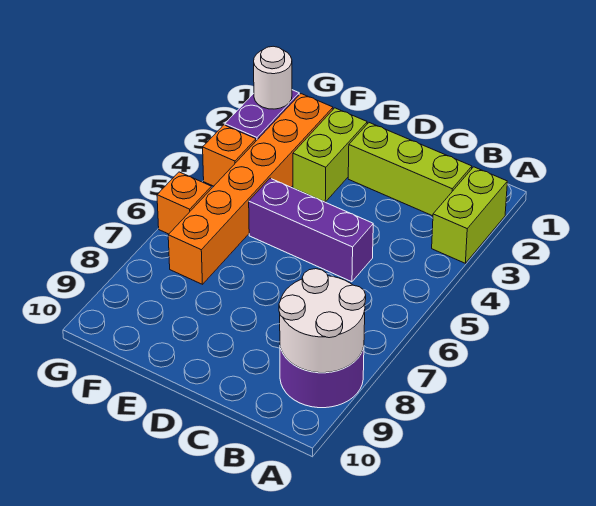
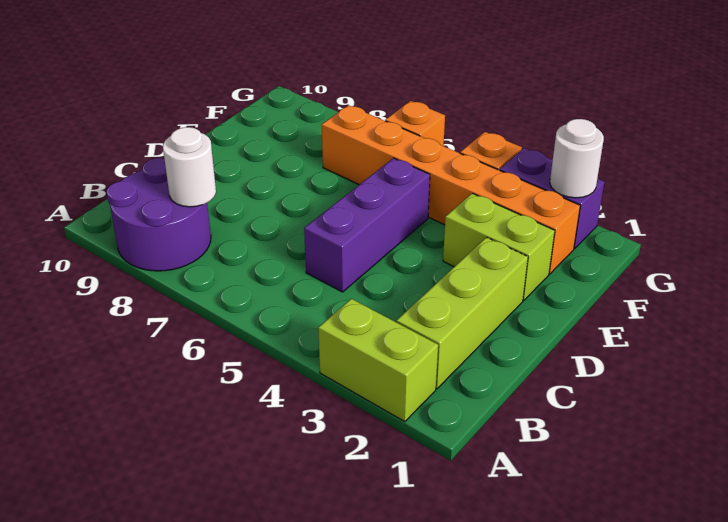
white 2x2 round brick [279,269,366,373] -> white 1x1 round brick [163,127,216,207]

